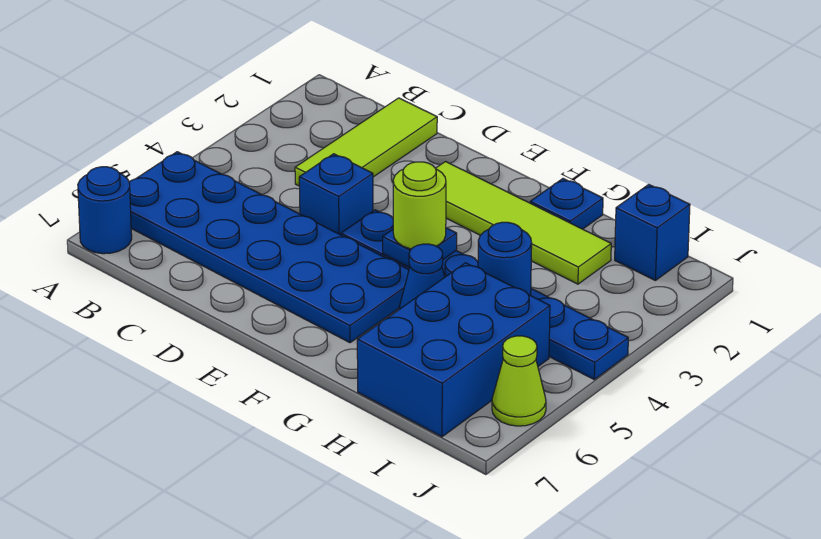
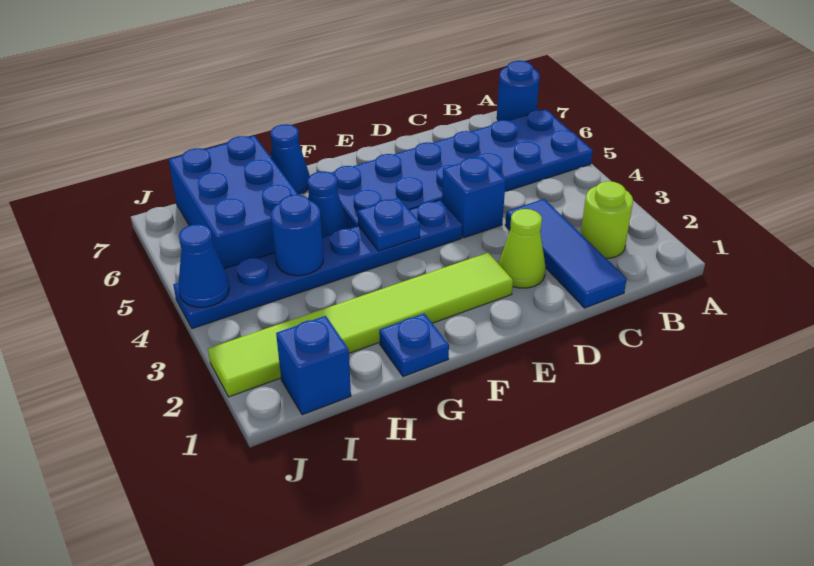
lime 1x3 tile [295,98,437,186] -> blue 1x3 tile [505,199,627,308]
lime 1x4 tile [435,162,611,284] -> lime 1x6 tile [208,253,513,397]
lime 1x1 round brick [393,162,446,249] -> lime 1x1 round brick moved to [581,181,633,258]
none -> blue 1x1 cone [270,124,310,194]
none -> blue 1x1 cone [178,224,229,307]
lime 1x1 cone [492,336,546,426] -> lime 1x1 cone moved to [499,209,546,288]

